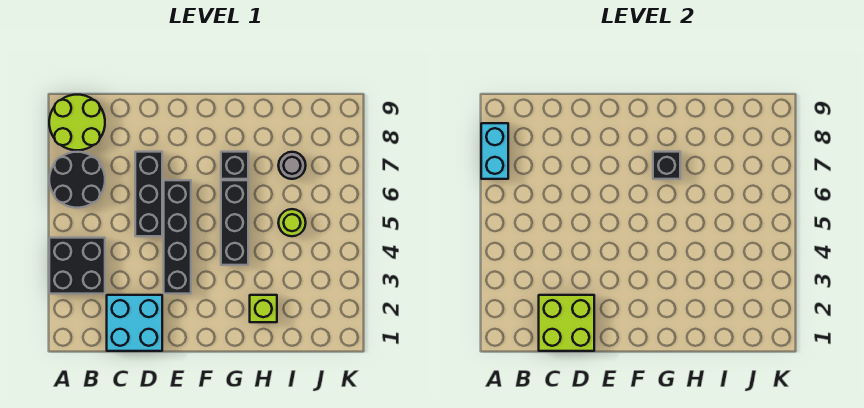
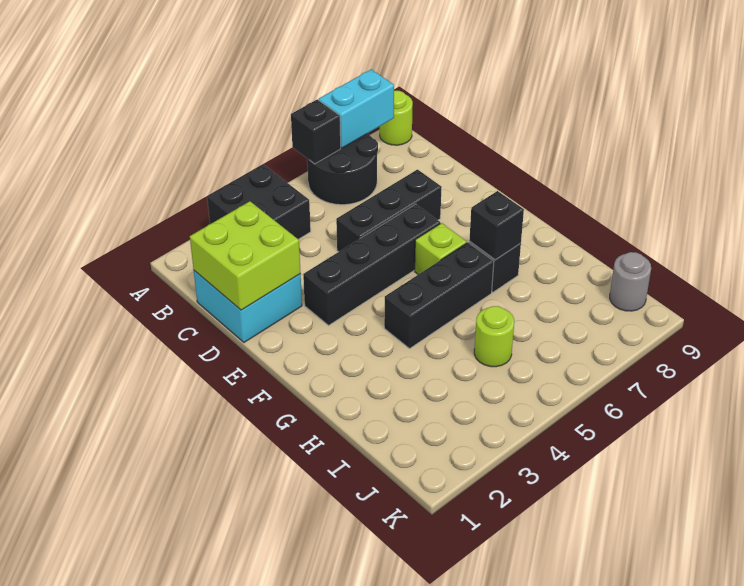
none -> black 1x1 brick [291,99,341,164]
lime 2x2 round brick [49,95,105,150] -> lime 1x1 round brick [380,91,413,145]
lime 1x1 brick [250,295,277,322] -> lime 1x1 brick moved to [415,223,467,274]
grey 1x1 round brick [278,152,306,179] -> grey 1x1 round brick moved to [610,252,651,311]

